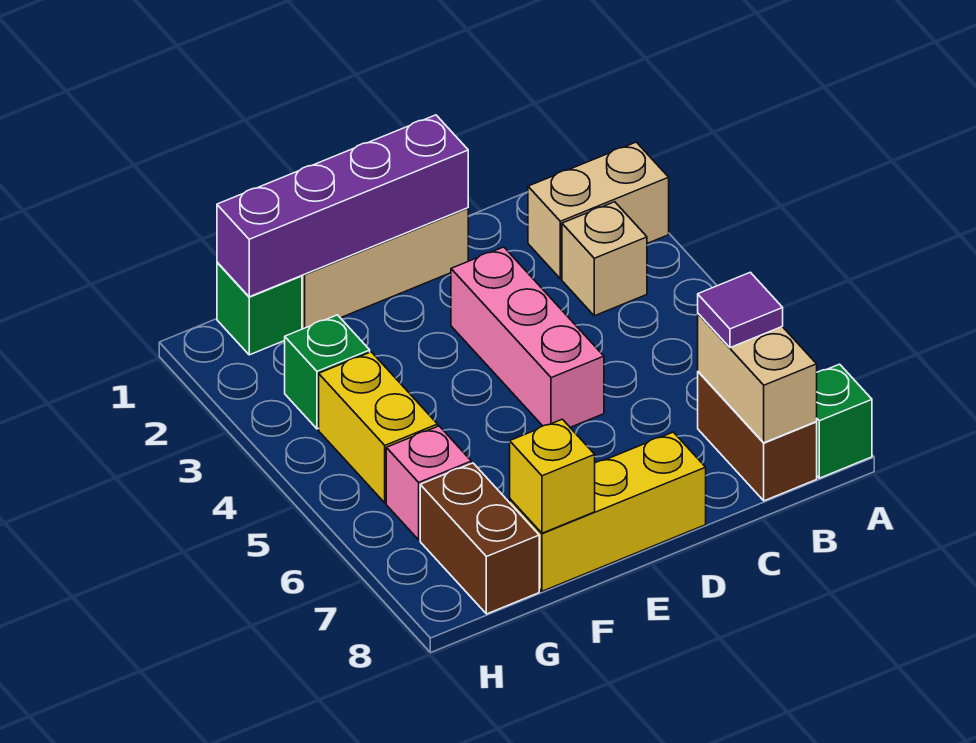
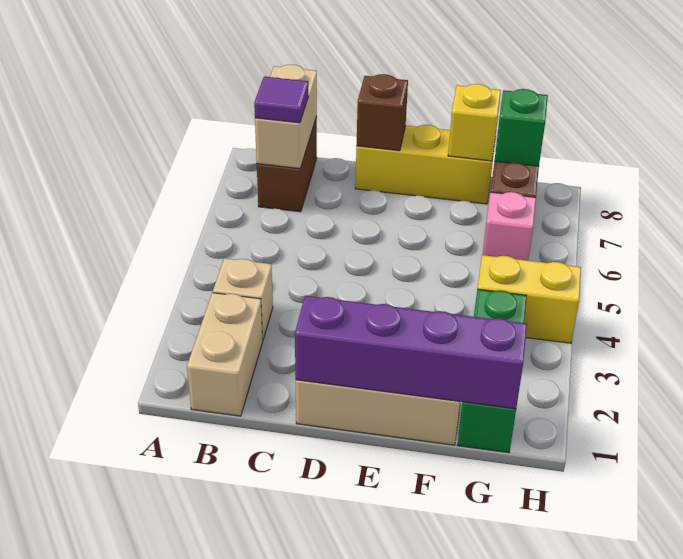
tan 1x2 brick [528,142,669,279] -> tan 1x2 brick turned to [187,293,263,416]
green 1x1 brick [816,364,872,478] -> green 1x1 brick moved to [495,89,548,166]
pink 1x3 brick [451,247,604,427] -> none
none -> brown 1x1 brick [356,74,408,151]
yellow 1x2 brick [319,352,438,503] -> yellow 1x2 brick turned to [477,255,581,343]

